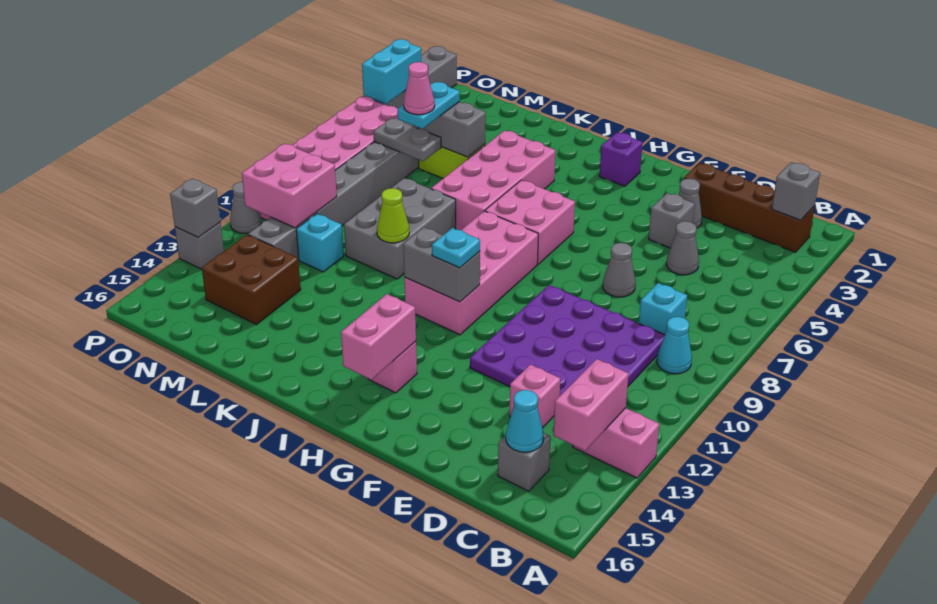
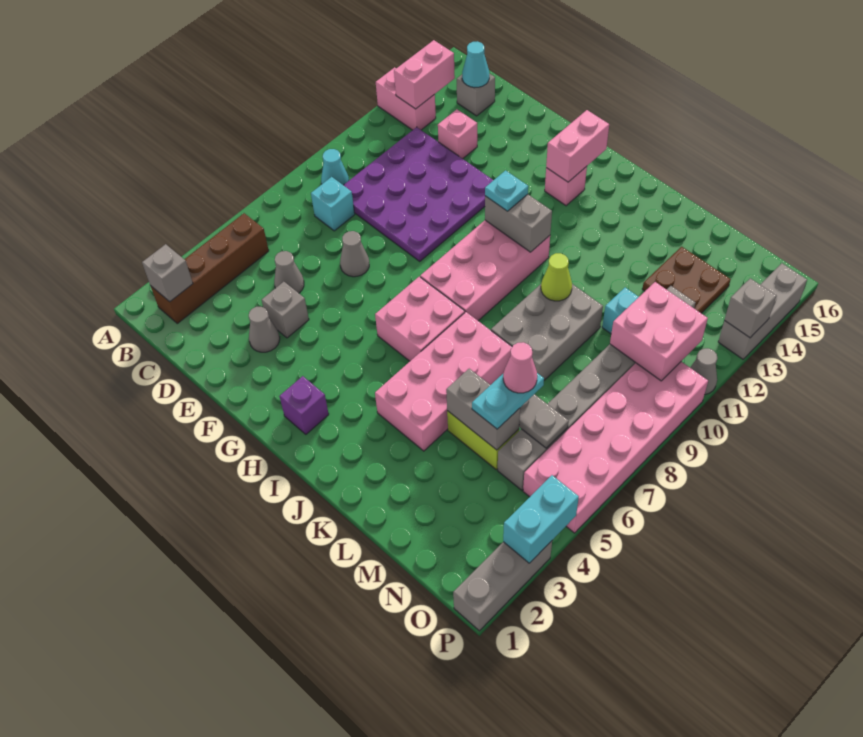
brown 1x4 brick [684,163,815,252] -> brown 1x4 brick turned to [151,213,269,323]
brown 2x2 brick [202,235,301,325] -> brown 2x2 plate [642,247,731,313]
grey 1x1 brick [175,222,224,269] -> grey 1x3 brick [718,263,807,359]

